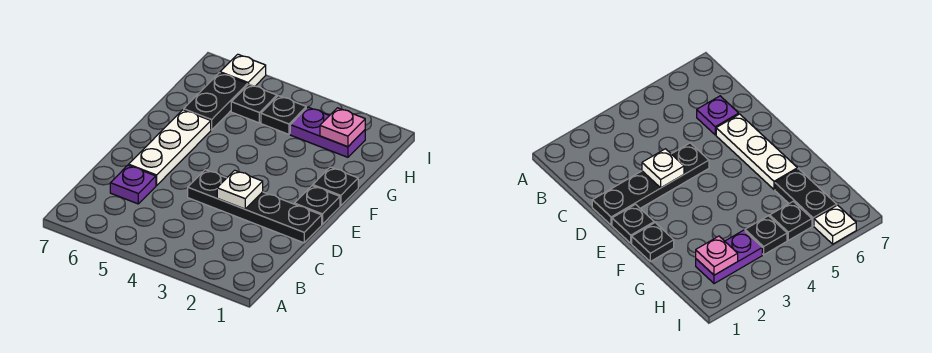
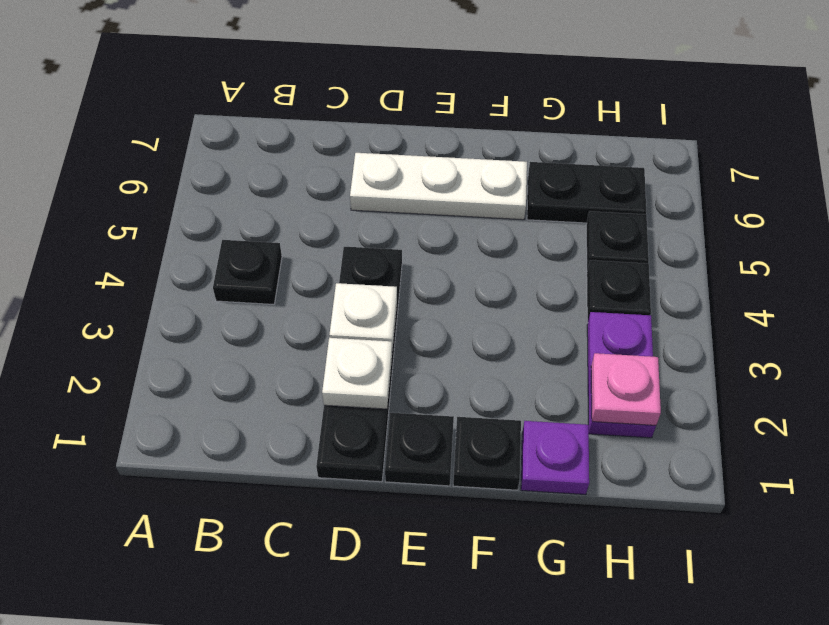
none -> black 1x1 plate [213,240,282,304]
purple 1x1 plate [110,165,156,204] -> purple 1x1 plate moved to [521,421,589,495]
white 1x1 plate [220,54,266,86] -> white 1x1 plate moved to [322,338,392,409]

